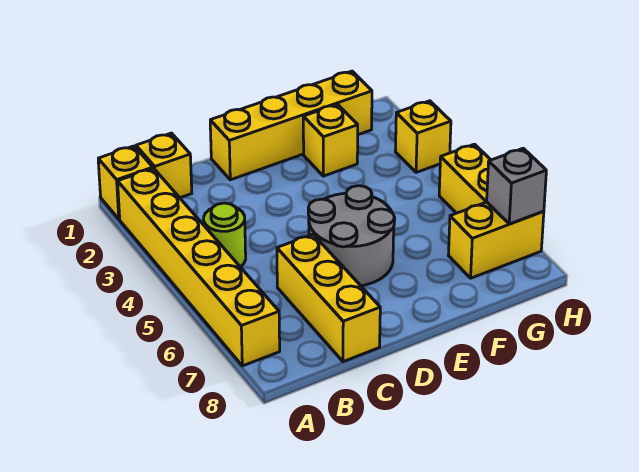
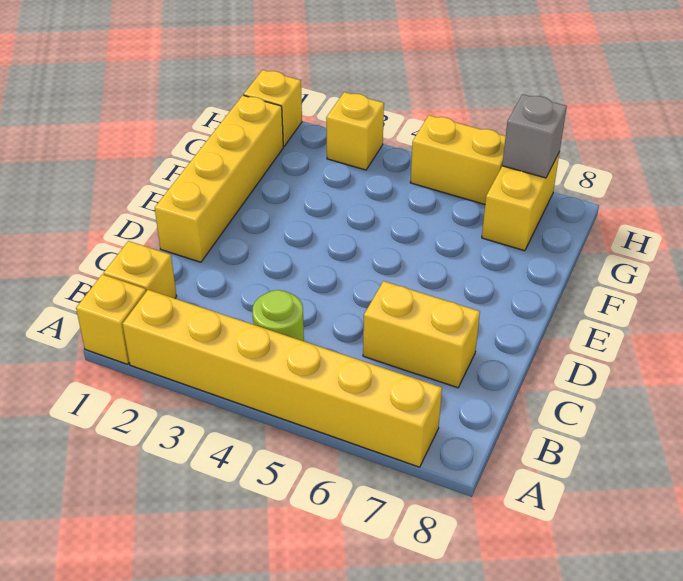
yellow 1x3 brick [277,234,380,362] -> yellow 1x2 brick [363,281,480,388]
grey 2x2 round brick [308,186,395,286] -> none
yellow 1x1 brick [303,104,358,176] -> yellow 1x1 brick moved to [244,70,302,146]

